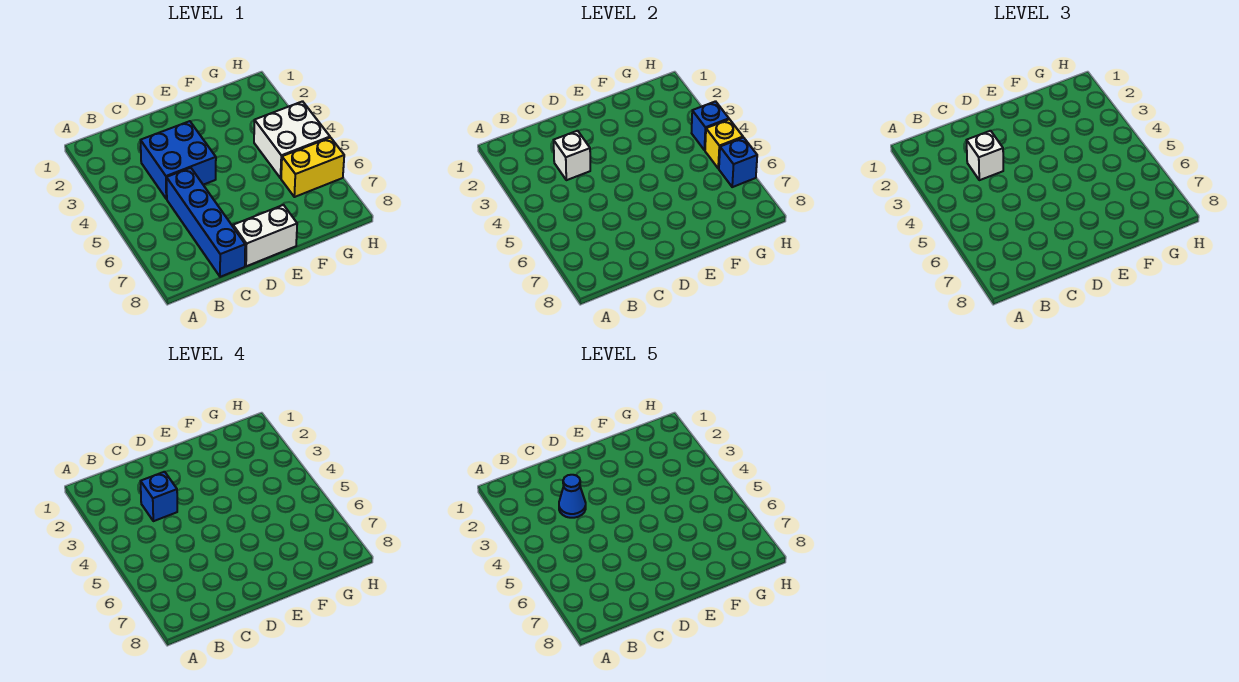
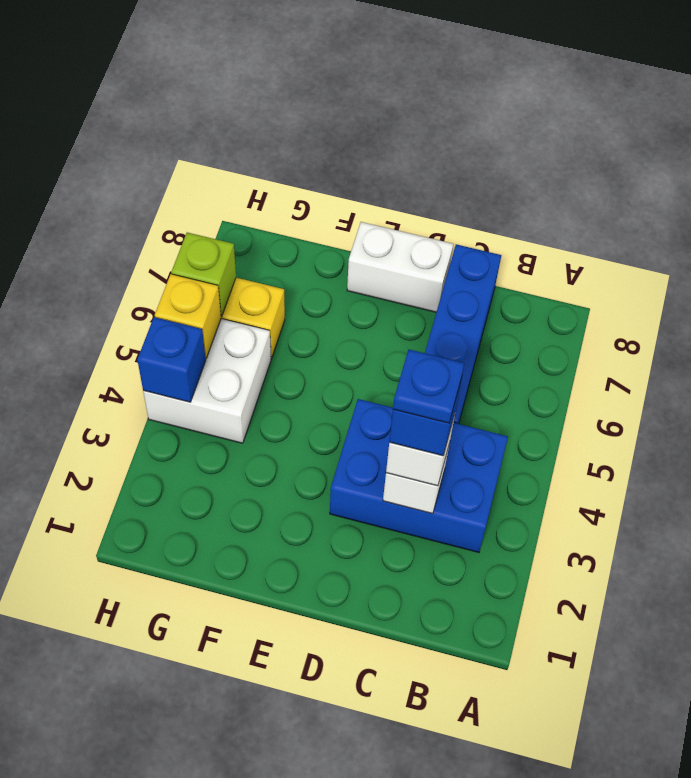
blue 2x2 brick [141,121,216,199] -> blue 2x3 brick [330,399,508,552]
blue 1x1 cone [559,475,586,518] -> blue 1x1 plate [393,350,464,423]
blue 1x1 brick [719,138,757,187] -> lime 1x1 brick [171,232,236,316]

